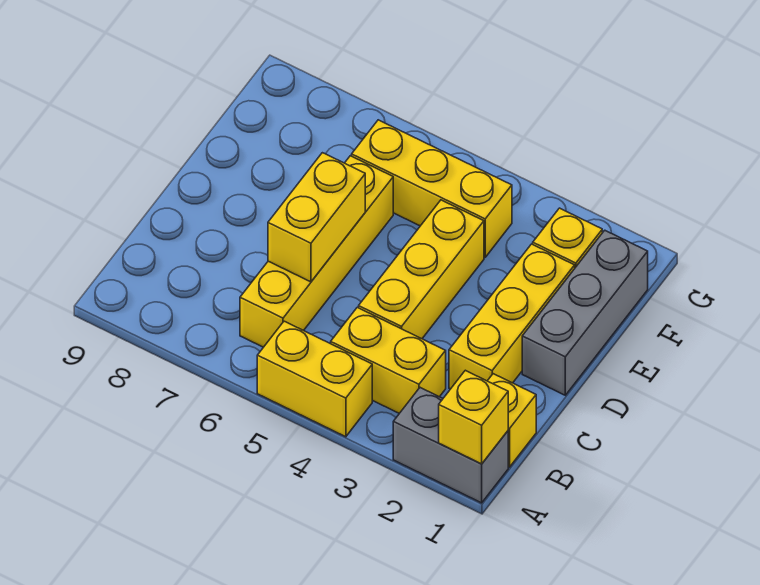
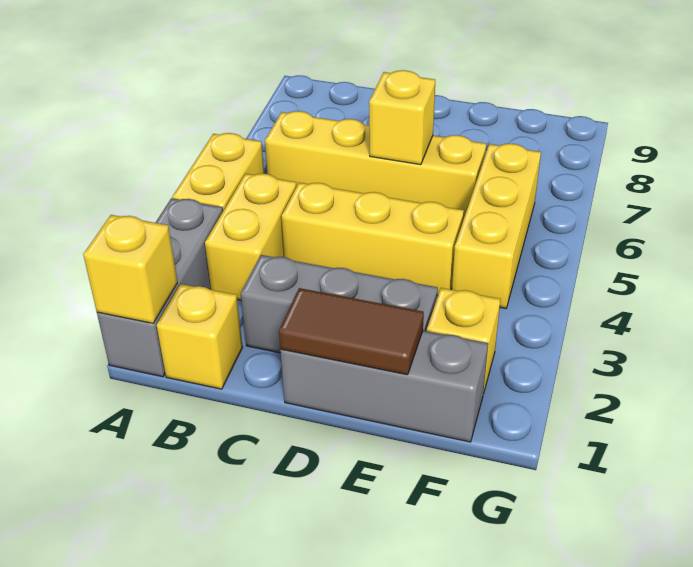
grey 1x2 brick [393,388,508,503] -> grey 1x3 brick [97,198,223,377]
yellow 1x3 brick [449,244,575,389] -> grey 1x3 brick [241,255,438,353]
yellow 1x2 brick [268,153,365,282] -> yellow 1x1 brick [369,70,435,165]
none -> brown 1x2 tile [279,288,424,375]

